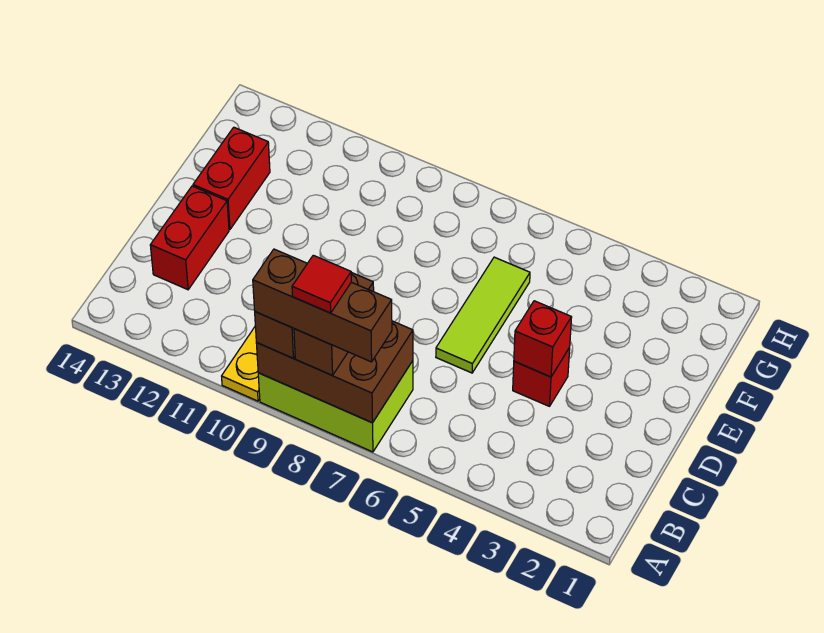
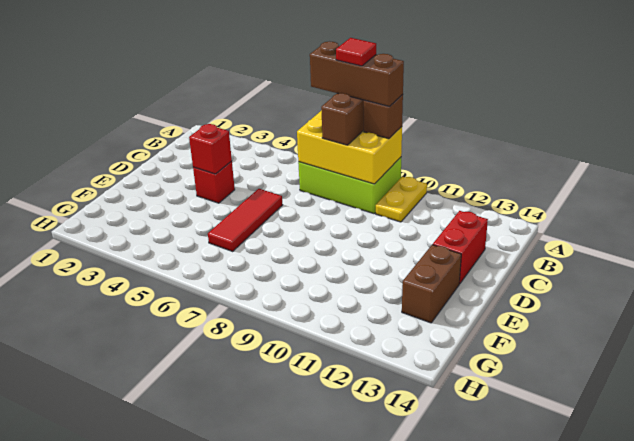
brown 2x3 brick [256,321,413,423] -> yellow 2x3 brick [297,110,402,184]
lime 1x3 tile [436,257,530,373] -> red 1x3 tile [208,189,282,251]
red 1x2 brick [193,127,270,229] -> brown 1x2 brick [402,245,461,323]

